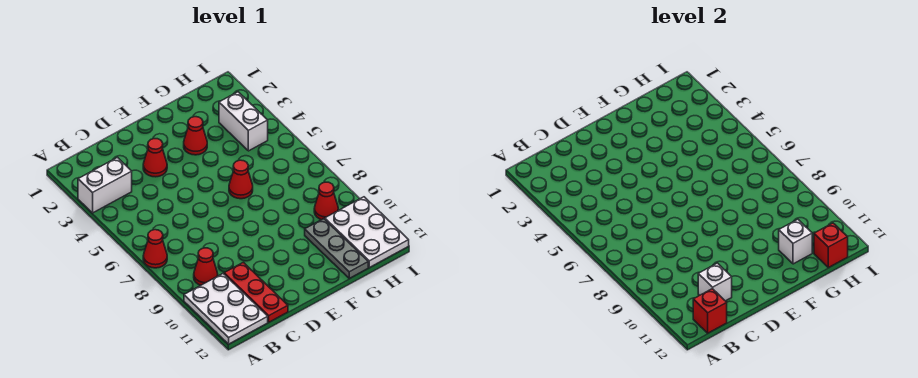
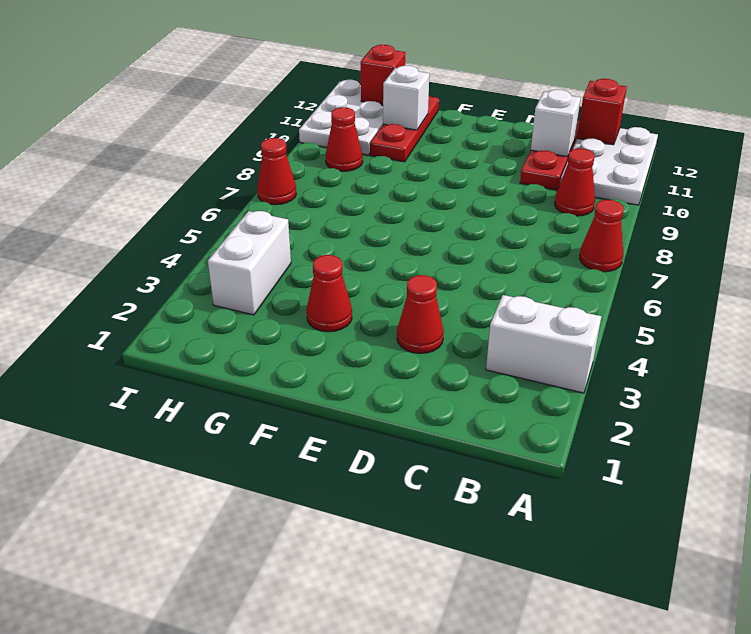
red 1x1 cone [229,160,253,199] -> red 1x1 cone moved to [257,138,296,205]
grey 1x3 plate [305,219,368,278] -> red 1x3 plate [370,96,439,162]

